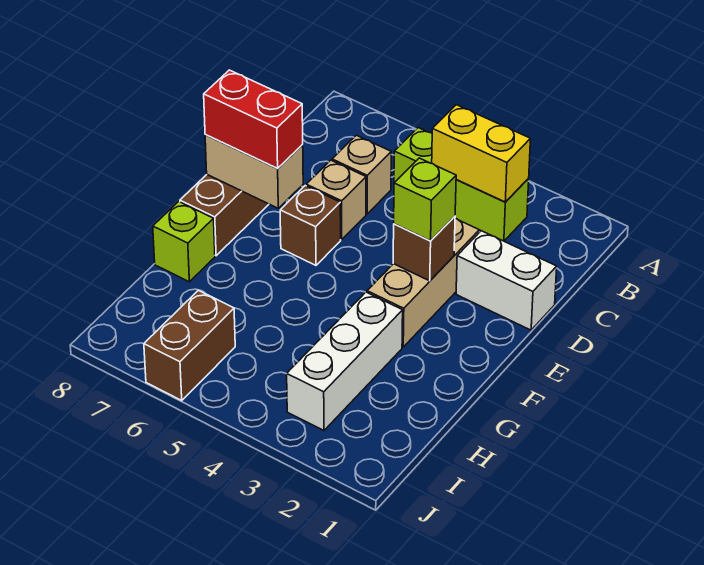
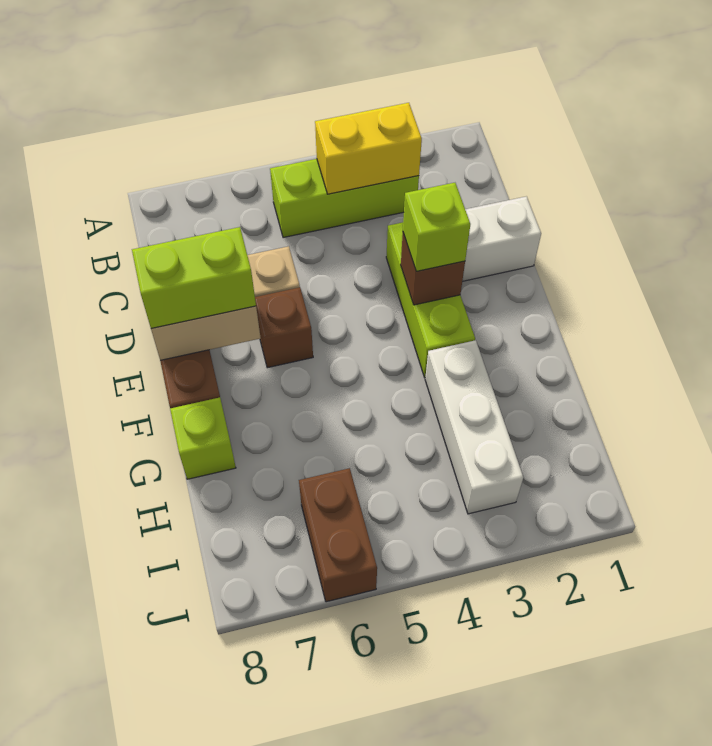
tan 1x1 brick [332,135,391,214] -> none
tan 1x3 brick [367,218,479,347] -> lime 1x3 brick [386,222,475,377]
red 1x2 brick [204,70,303,169] -> lime 1x2 brick [132,227,256,329]

